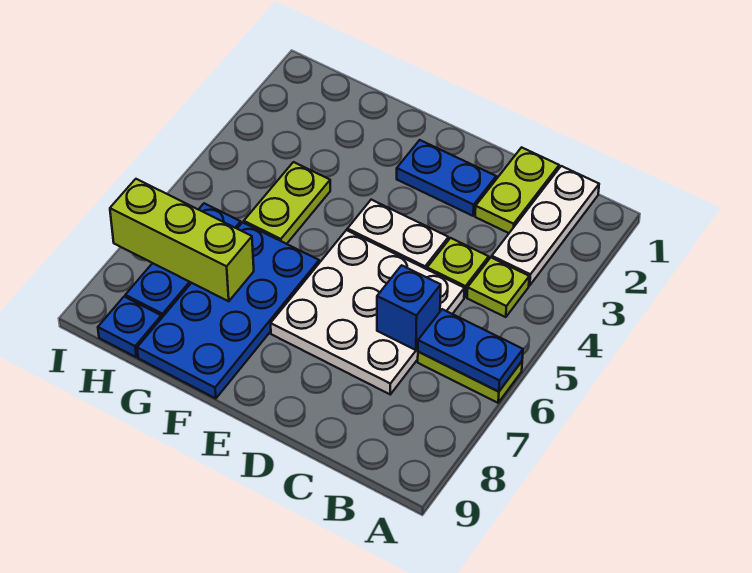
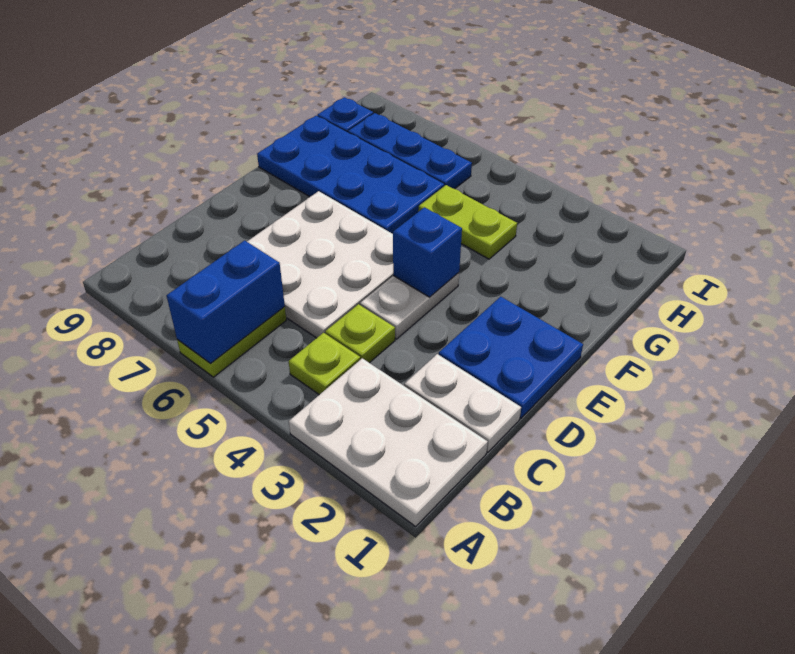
blue 1x2 plate [418,309,523,392] -> blue 1x2 brick [167,240,285,363]
white 1x3 plate [492,166,599,285] -> white 2x3 plate [289,358,488,527]
lime 1x2 plate [475,147,559,233] -> white 1x2 plate [404,354,521,452]
blue 1x1 brick [377,265,441,350] -> blue 1x1 brick moved to [393,207,462,297]
blue 1x2 plate [397,140,496,216] -> blue 2x2 plate [439,297,583,418]
lime 1x3 brick [110,179,254,301] -> none

